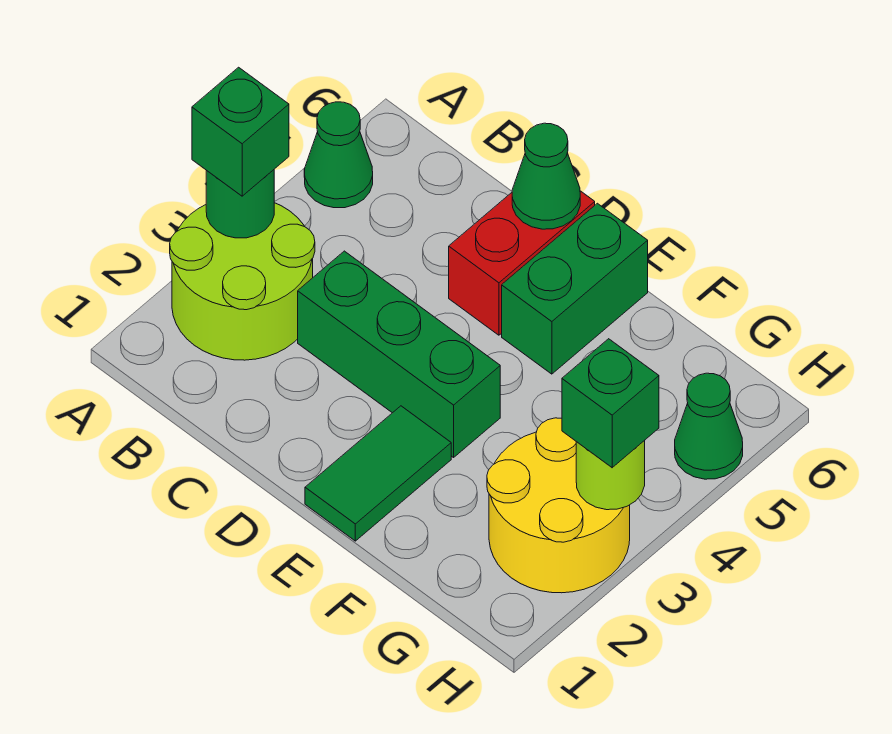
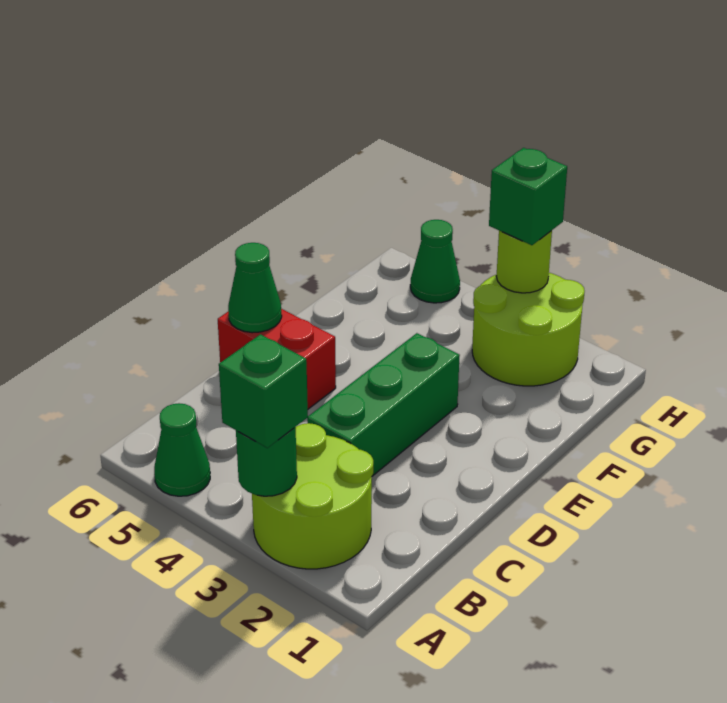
green 1x2 tile [305,406,451,541] -> none
green 1x2 brick [502,203,648,374] -> none
yellow 2x2 round brick [487,418,630,593] -> lime 2x2 round brick [472,273,585,386]

